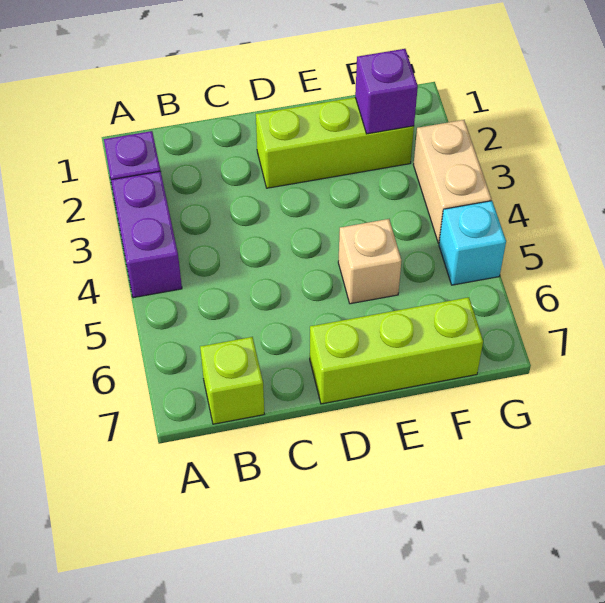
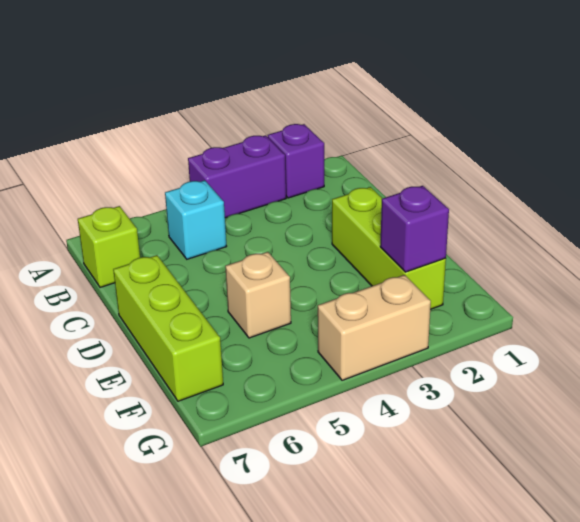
cyan 1x1 brick [439,201,506,285] -> cyan 1x1 brick moved to [165,180,227,259]

